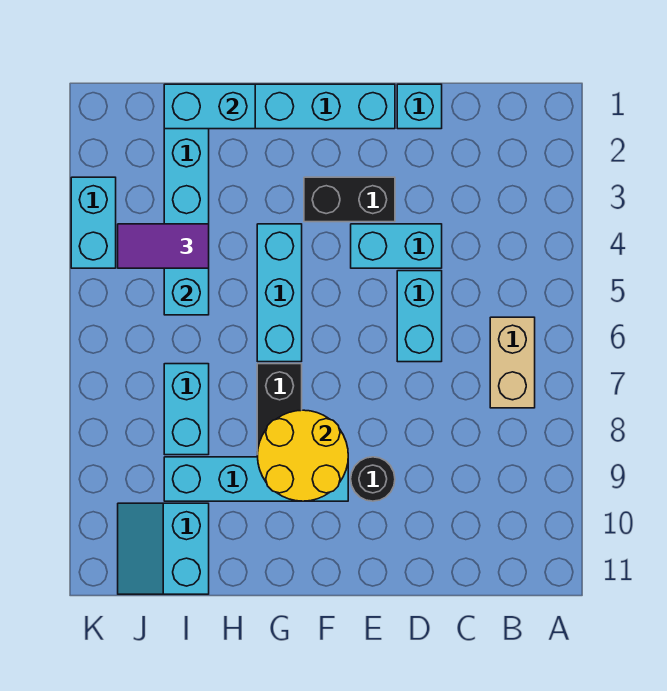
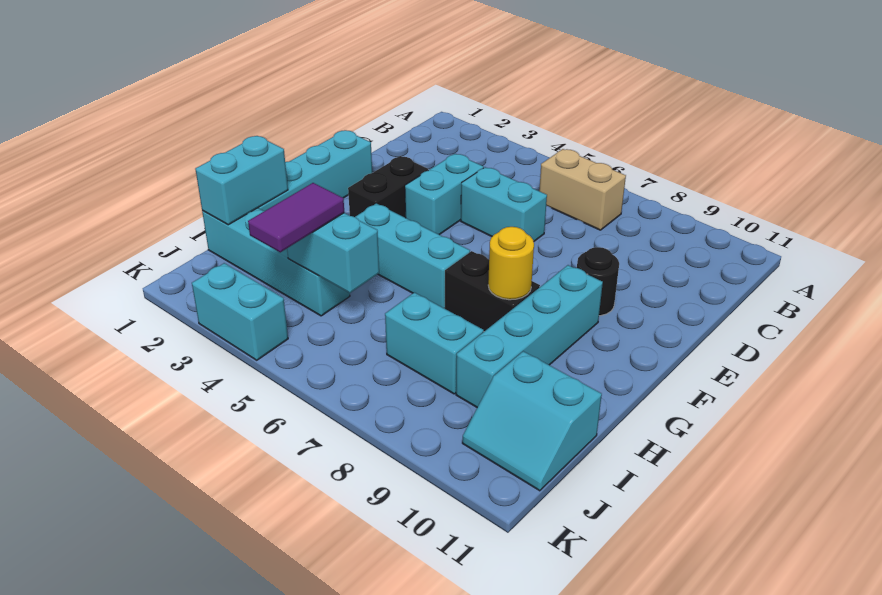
cyan 1x1 brick [397,84,442,129] -> none
yellow 2x2 round brick [258,410,348,501] -> yellow 1x1 round brick [488,227,534,300]

